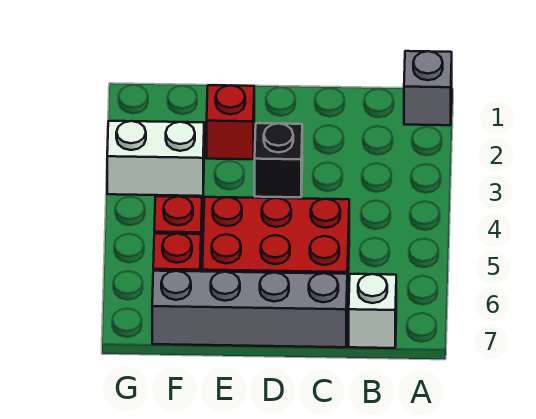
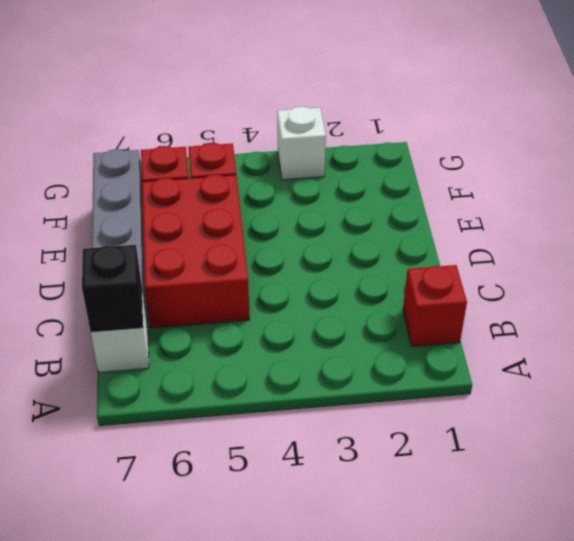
grey 1x1 brick [404,51,452,125] -> none
black 1x1 brick [255,123,302,197] -> black 1x1 brick moved to [82,245,143,332]
red 1x1 brick [207,85,254,159] -> red 1x1 brick moved to [403,265,467,347]
white 1x2 brick [107,121,204,196] -> white 1x1 brick [277,107,326,180]

